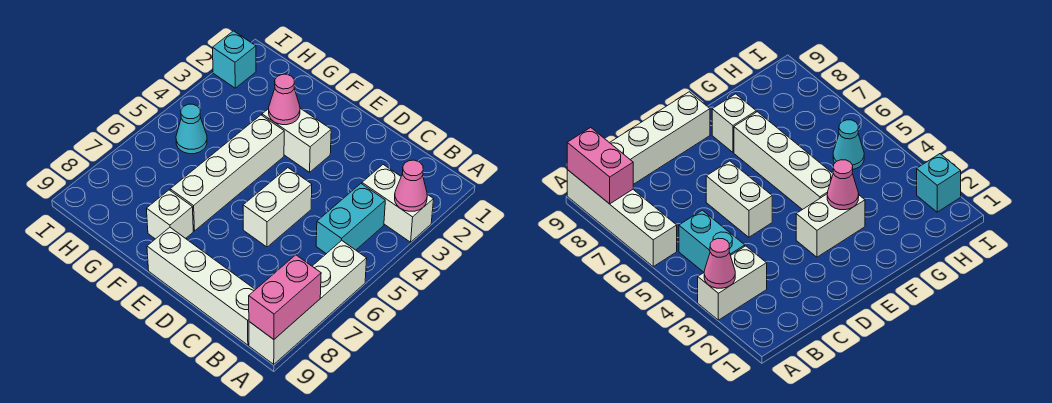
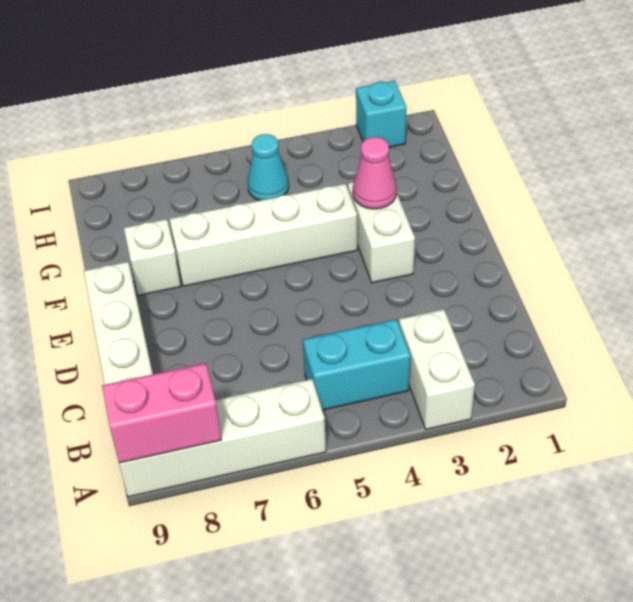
pink 1x1 cone [395,160,427,211] -> none
white 1x2 brick [243,168,312,247] -> none

